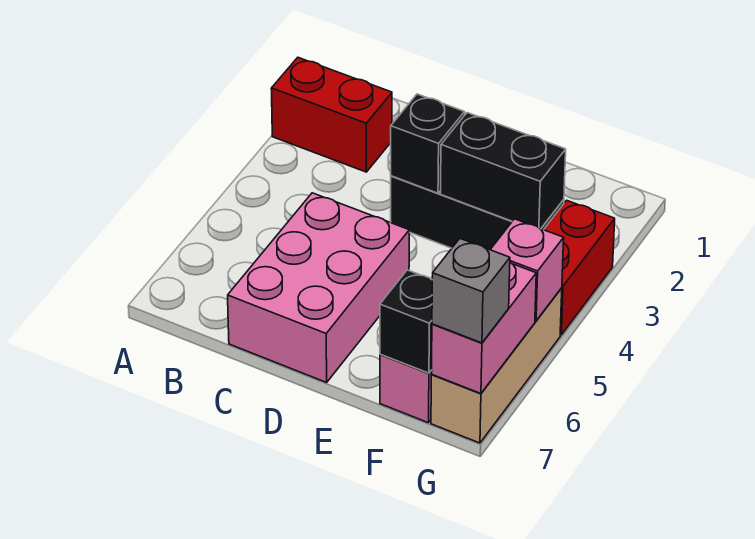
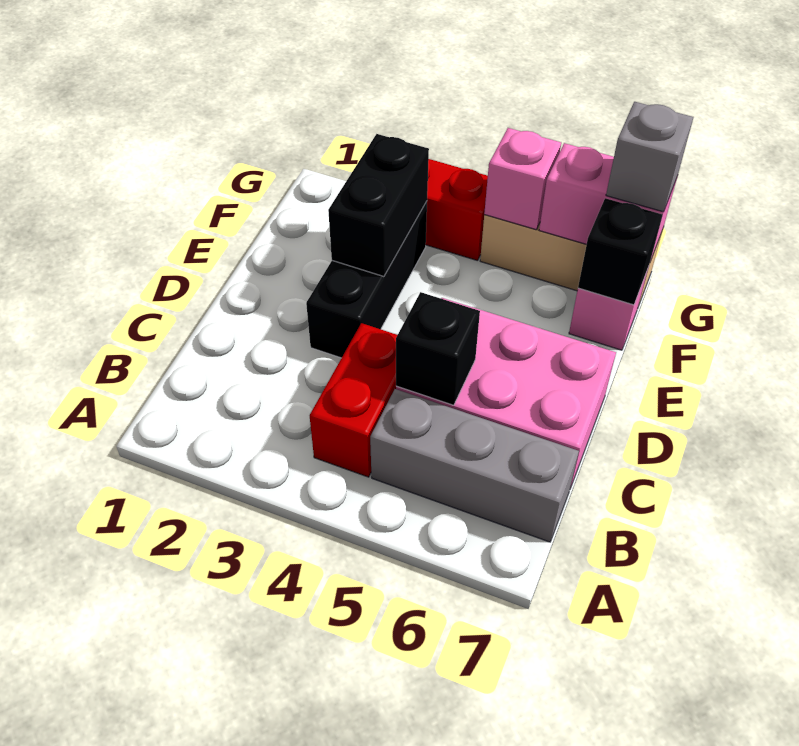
red 1x2 brick [271,58,392,172] -> red 1x2 brick moved to [310,323,397,477]
none -> grey 1x3 brick [370,389,579,542]
black 1x1 brick [391,94,465,193] -> black 1x1 brick moved to [396,292,480,405]

